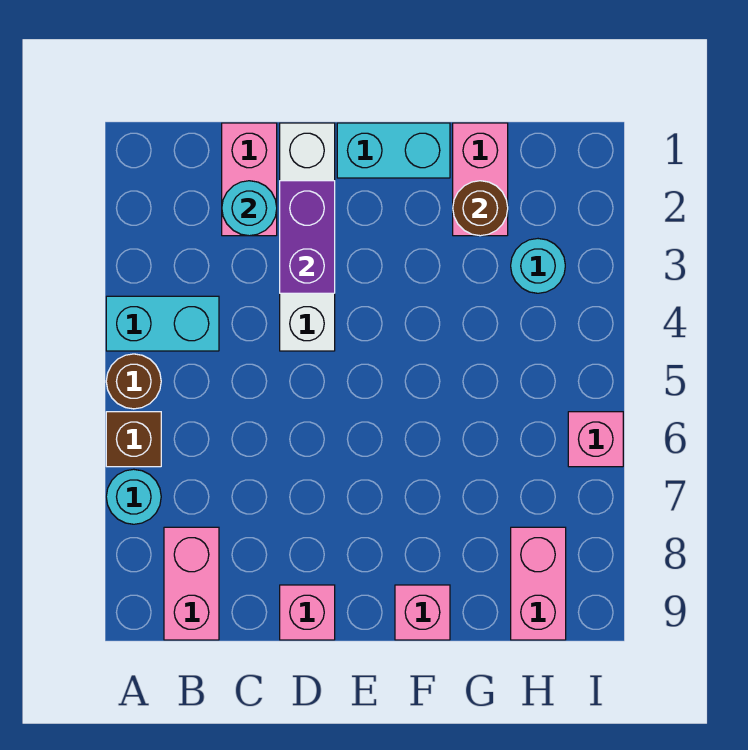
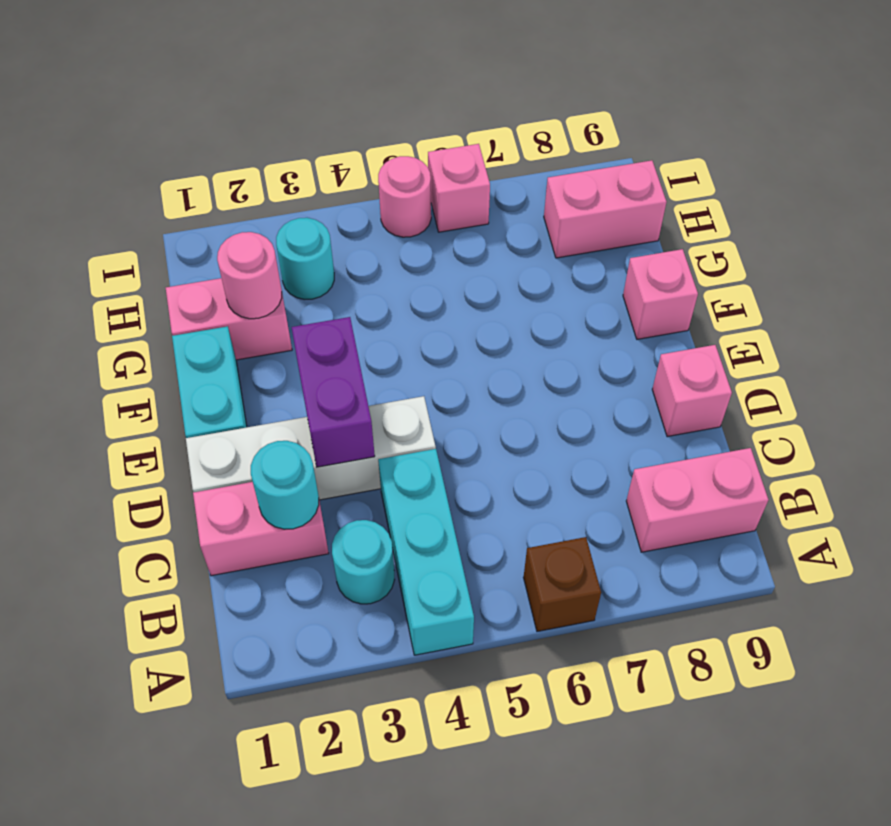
cyan 1x2 brick [106,296,219,351] -> cyan 1x3 brick [378,449,474,655]
brown 1x1 round brick [106,354,161,409] -> none
cyan 1x1 round brick [106,469,161,524] -> cyan 1x1 round brick moved to [332,520,395,604]
purple 1x2 brick [280,181,335,293] -> purple 1x2 brick turned to [292,317,375,467]
brown 1x1 round brick [453,181,508,236] -> pink 1x1 round brick [217,232,282,319]
none -> pink 1x1 round brick [378,156,431,237]

